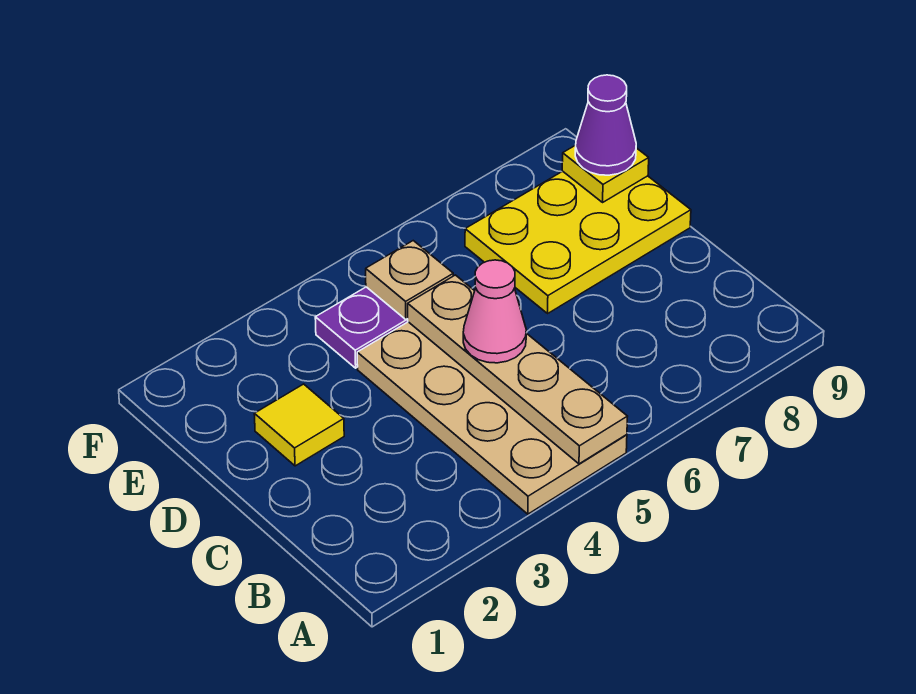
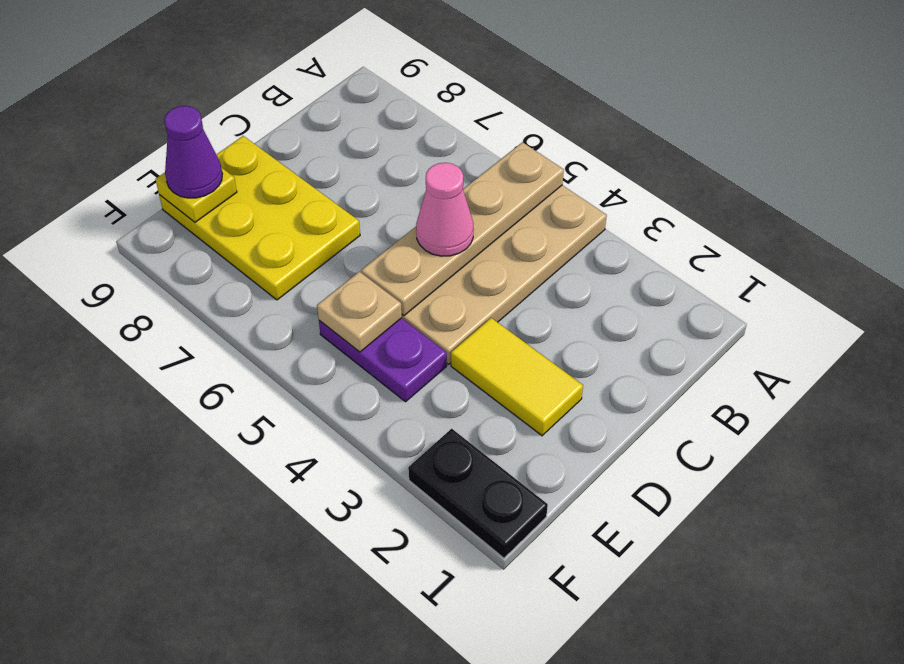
yellow 1x1 tile [254,384,344,466] -> yellow 1x2 tile [451,318,583,436]
none -> black 1x2 plate [408,429,548,558]

